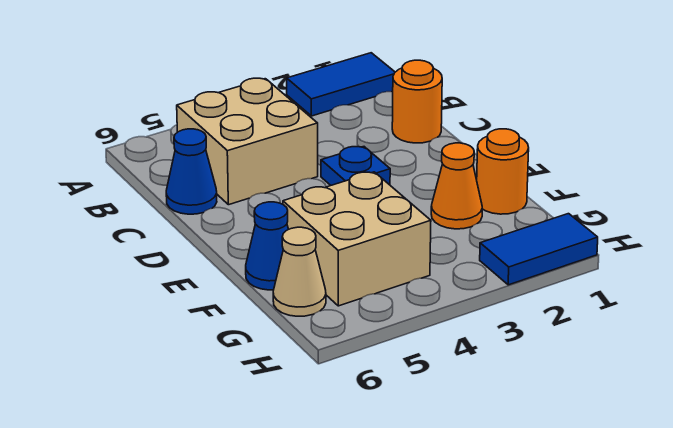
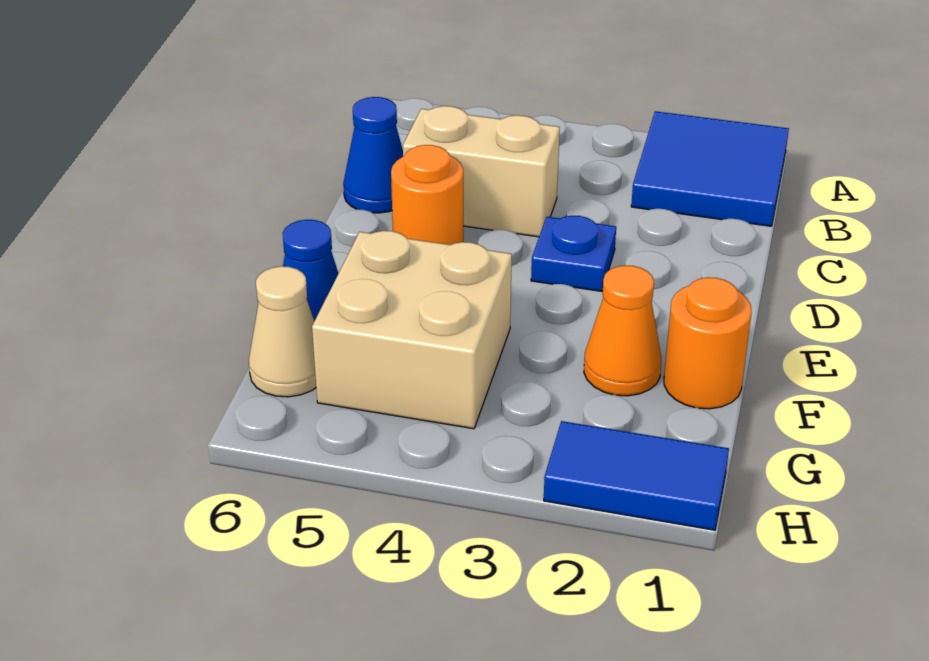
blue 1x2 tile [287,53,395,116] -> blue 2x2 tile [631,111,789,226]
tan 2x2 brick [177,78,318,205] -> tan 1x2 brick [403,106,560,237]
orange 1x1 round brick [392,60,442,143] -> orange 1x1 round brick moved to [391,145,463,245]

